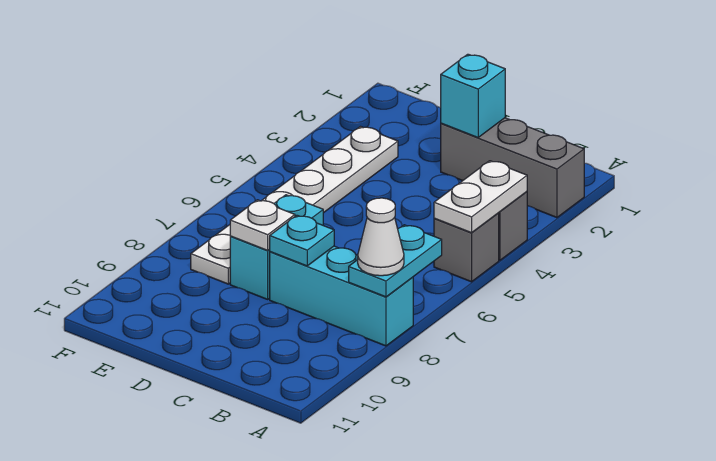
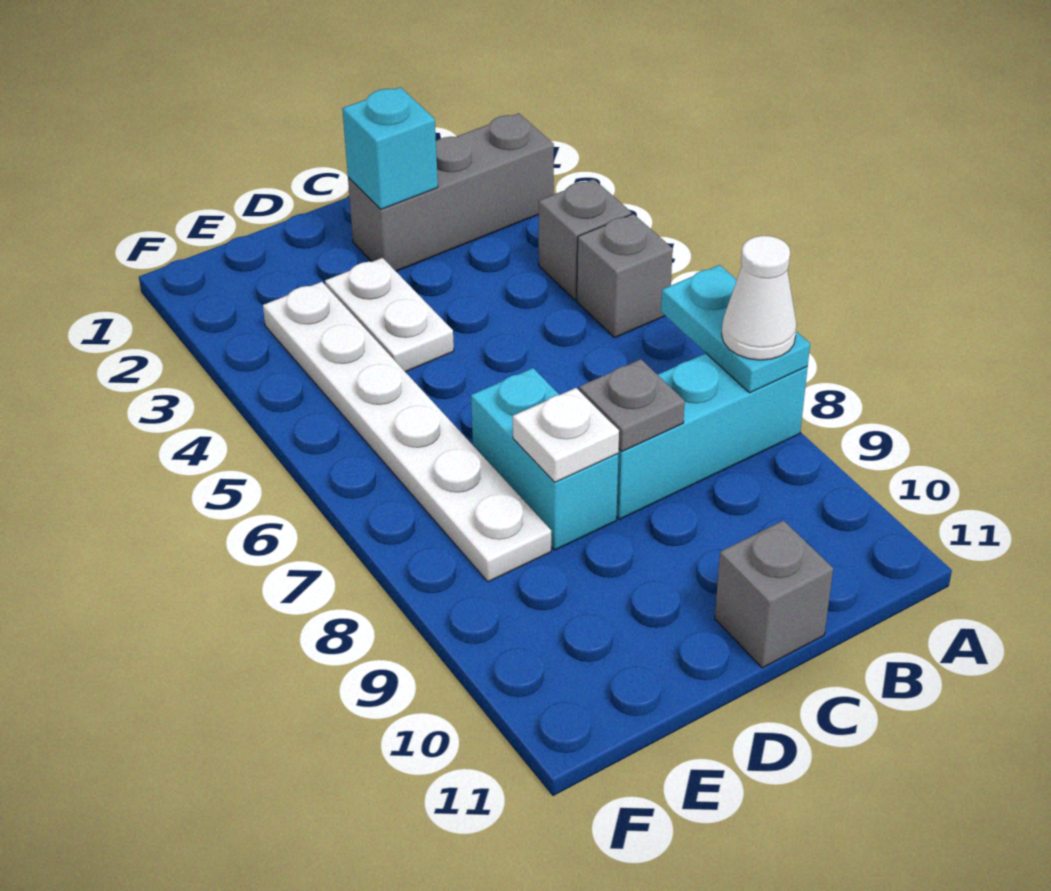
white 1x2 plate [434,161,527,233] -> white 1x2 plate moved to [325,258,454,372]
cyan 1x1 plate [270,215,334,266] -> grey 1x1 plate [579,359,685,451]
none -> grey 1x1 brick [715,520,833,668]

